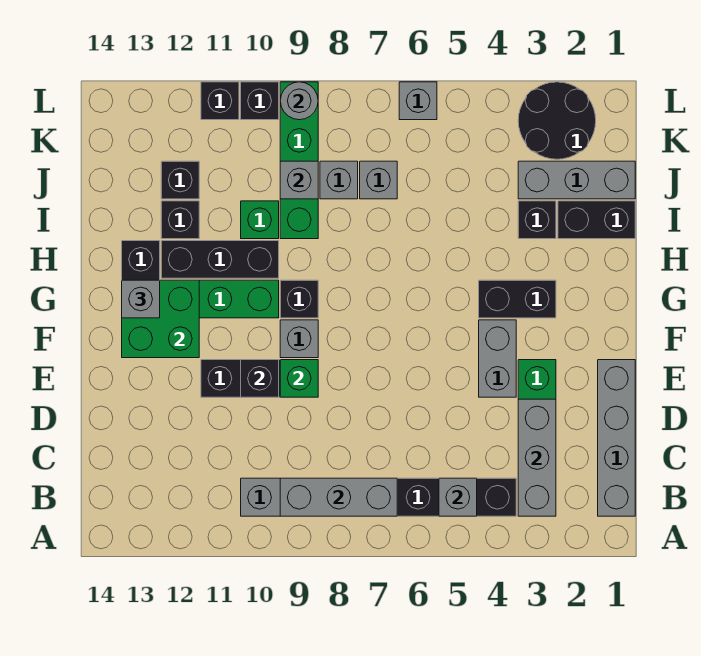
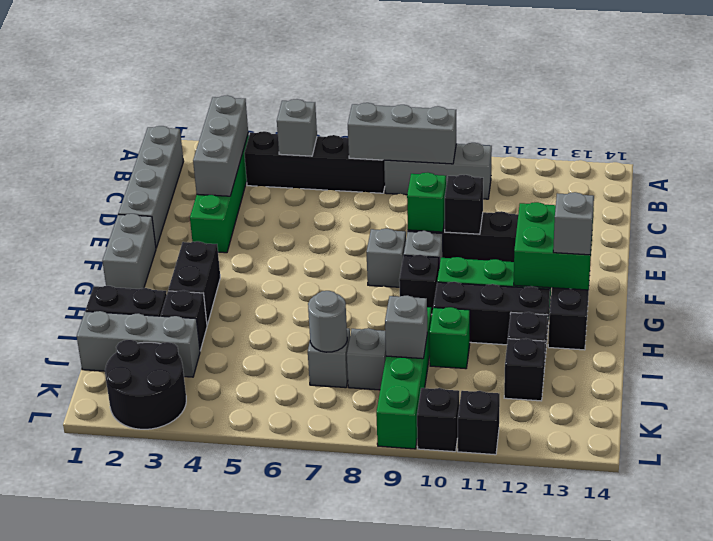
grey 1x2 brick [479,320,516,397] -> grey 1x2 brick moved to [102,214,156,289]
black 1x2 brick [479,280,556,318] -> black 1x2 brick turned to [168,241,220,325]
grey 1x1 brick [399,82,437,120] -> grey 1x1 brick moved to [366,228,406,287]
grey 1x1 round brick [280,82,318,120] -> grey 1x1 round brick moved to [308,291,347,352]

